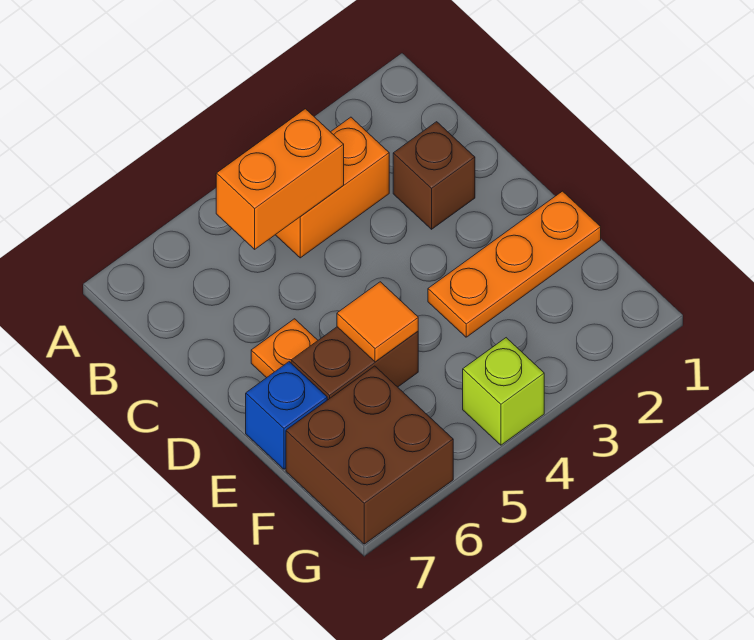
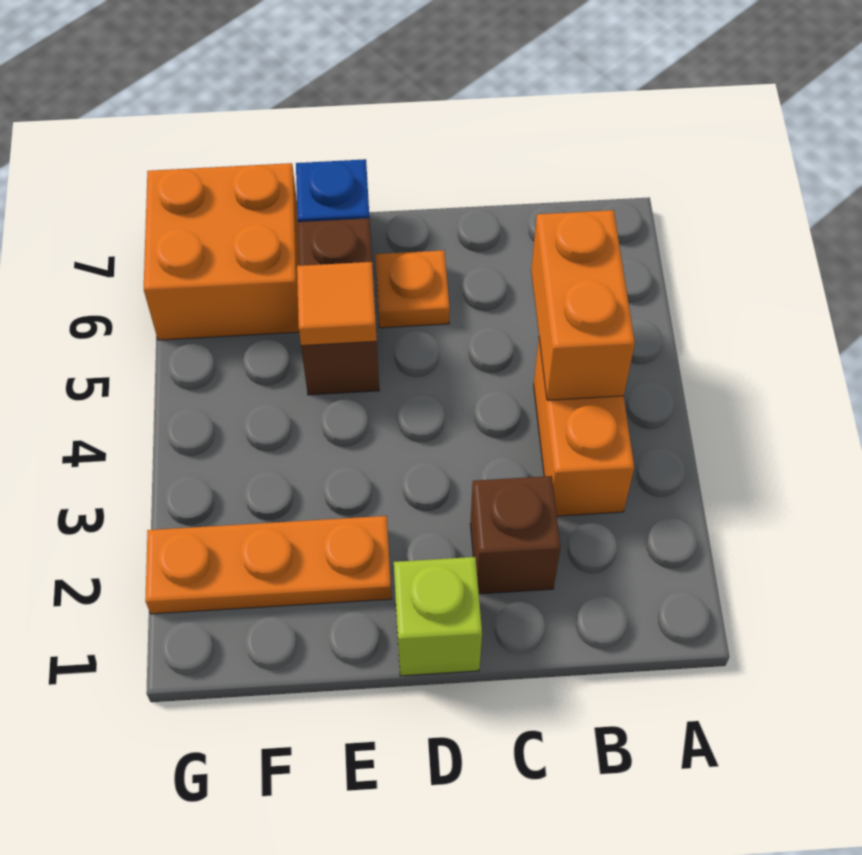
orange 1x3 plate [428,191,601,337] -> orange 1x3 plate turned to [145,516,392,614]
brown 2x2 brick [286,366,453,544] -> orange 2x2 brick [144,163,299,340]
lime 1x1 brick [463,338,544,445] -> lime 1x1 brick moved to [394,557,482,676]

